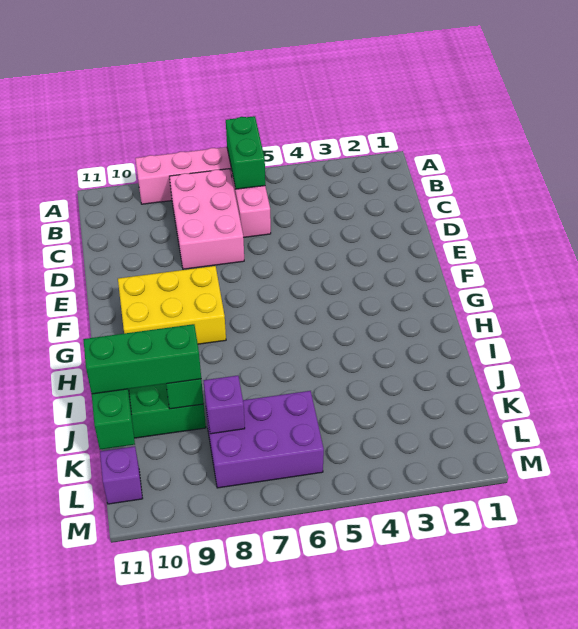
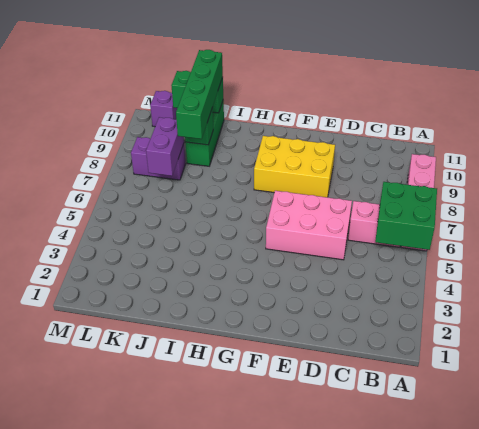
green 1x2 brick [226,116,265,189] -> green 2x2 brick [375,182,437,250]
pink 2x3 brick [170,169,244,269] -> pink 2x3 brick moved to [266,191,352,260]
yellow 2x3 brick [118,266,226,344] -> yellow 2x3 brick turned to [254,136,335,197]
green 1x3 brick [83,324,201,394] -> green 1x4 brick [176,50,223,139]
purple 2x3 brick [206,391,324,488] -> purple 1x2 brick [131,137,186,180]
purple 1x1 brick [204,376,245,434] -> purple 1x2 brick [146,117,184,176]

